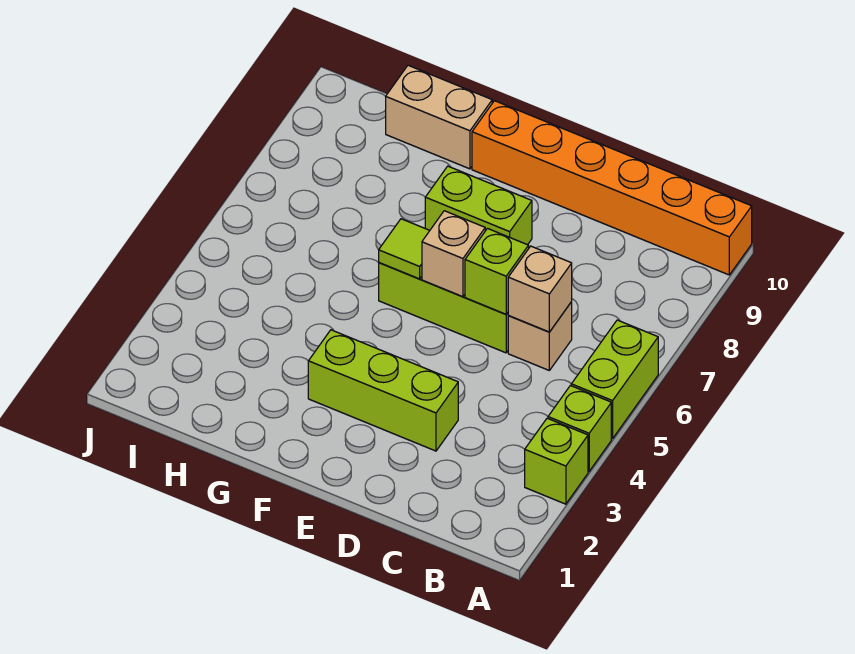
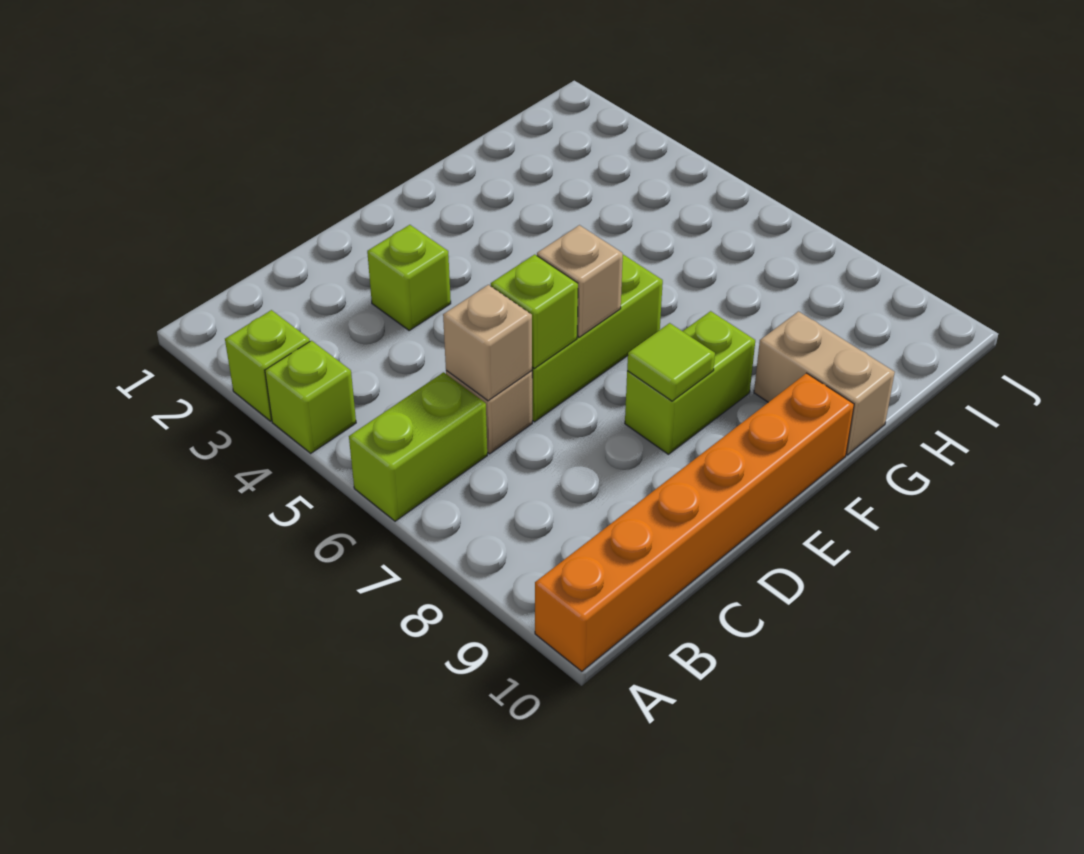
lime 1x2 brick [571,320,658,439] -> lime 1x2 brick turned to [349,372,487,521]
lime 1x3 brick [308,330,458,451] -> lime 1x1 brick [367,225,451,330]
lime 1x1 tile [379,219,430,279] -> lime 1x1 tile moved to [627,323,715,401]
tan 1x2 brick [386,65,492,169] -> tan 1x2 brick turned to [754,311,895,455]

